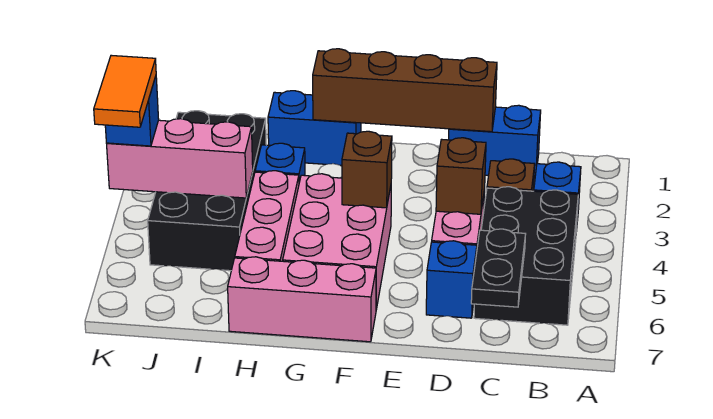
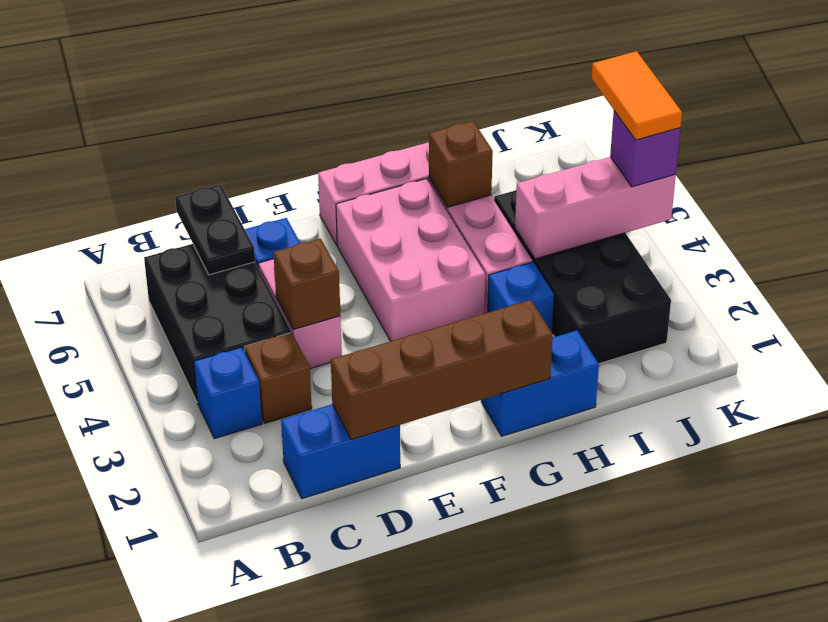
brown 1x1 brick [342,131,392,208] -> brown 1x1 brick moved to [429,121,493,207]
blue 1x1 brick [105,76,159,146] -> purple 1x1 brick [610,111,680,187]

